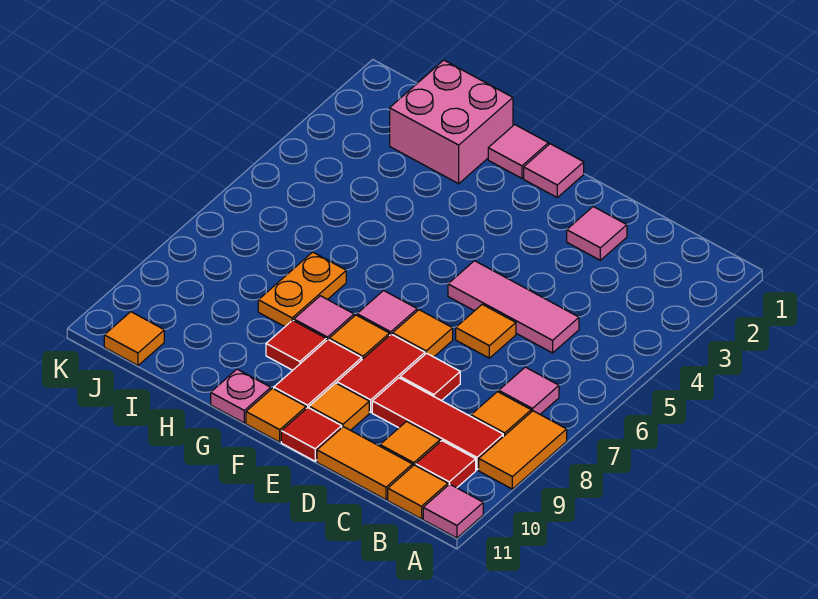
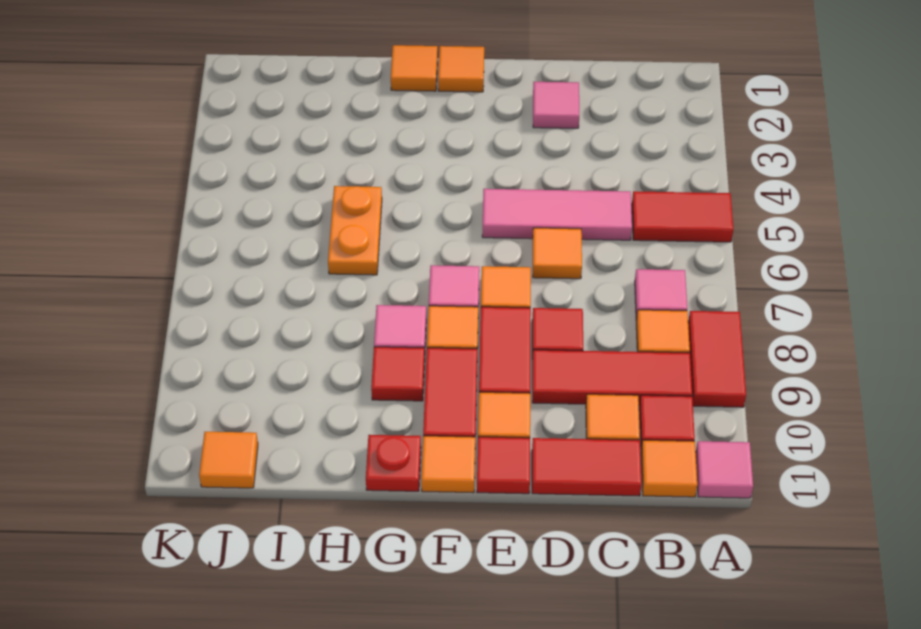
none -> red 1x2 tile [632,191,733,242]
orange 1x2 tile [479,411,567,489] -> red 1x2 tile [688,311,746,407]
orange 1x2 tile [317,427,413,500] -> red 1x2 tile [532,438,642,496]
pink 1x1 tile [524,144,584,197] -> orange 1x1 tile [438,46,484,92]
pink 1x1 tile [488,125,548,178] -> orange 1x1 tile [391,45,437,91]
pink 1x1 plate [211,369,271,423] -> red 1x1 plate [366,435,421,491]
pink 2x2 brick [390,60,513,184] -> none
orange 1x2 plate [258,252,346,327] -> orange 1x2 plate moved to [328,186,382,275]

